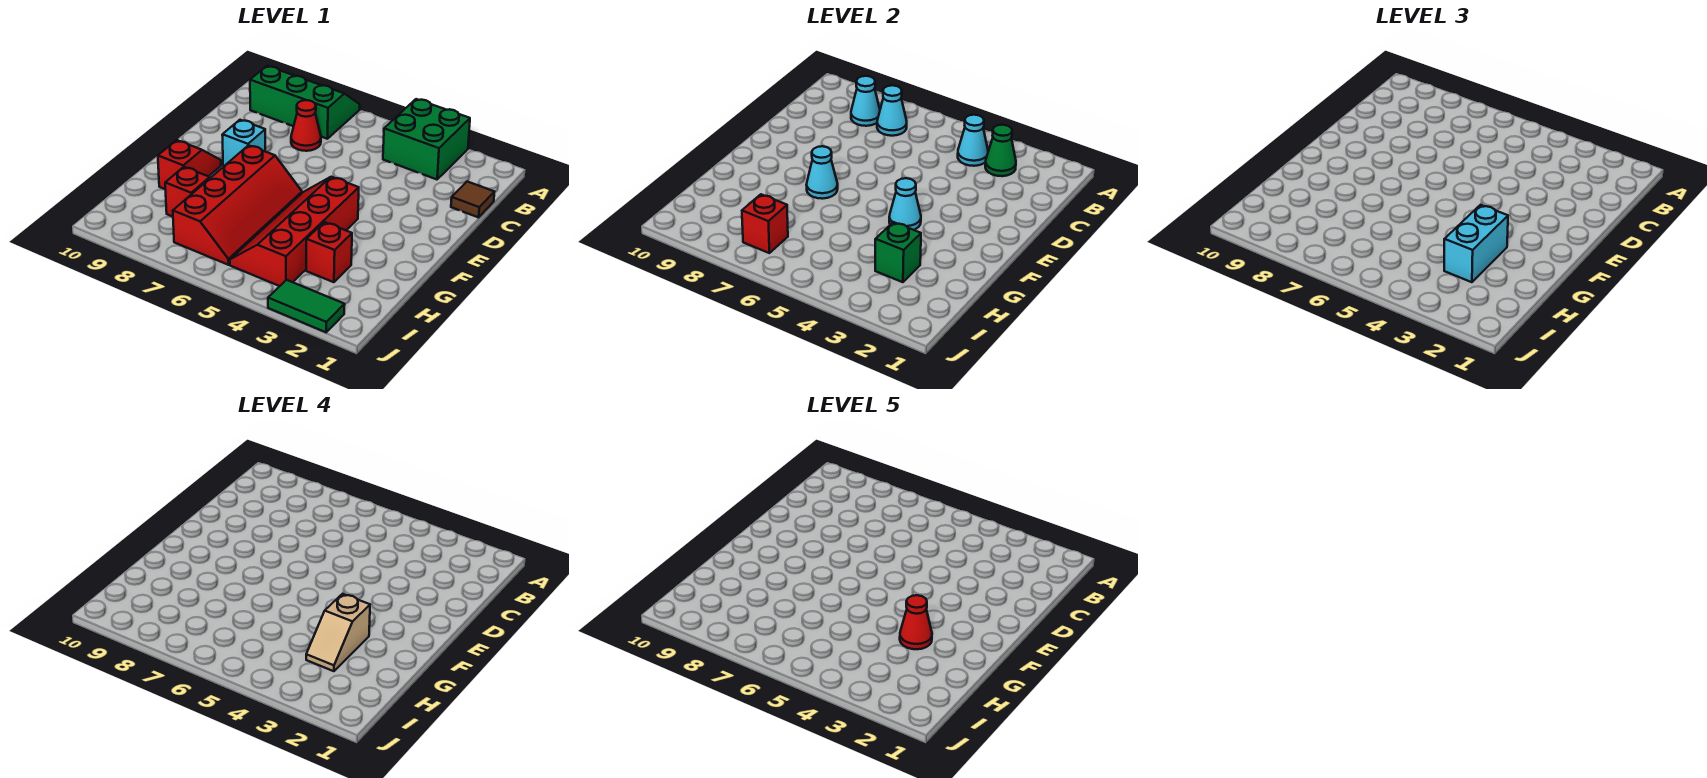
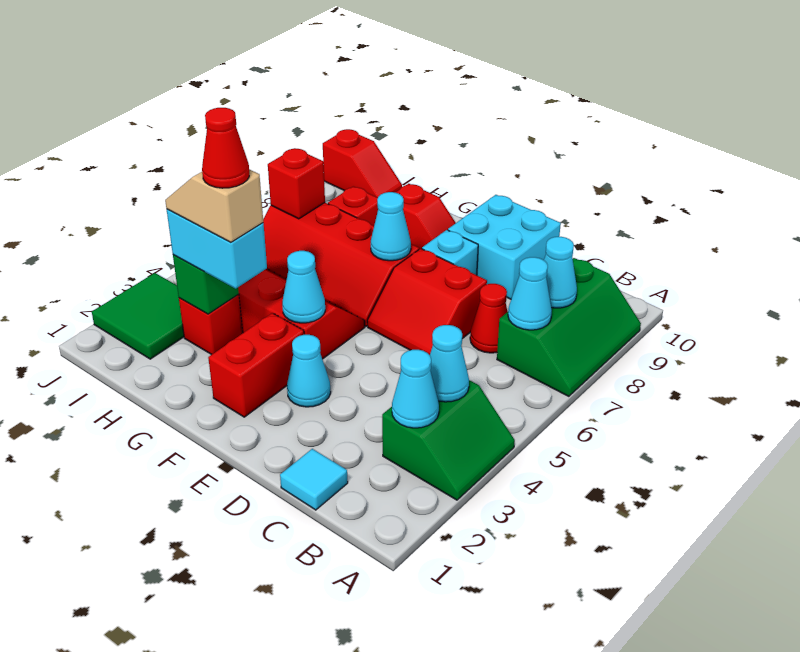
green 2x2 brick [383,99,470,179] -> green 2x2 slope [382,380,515,500]
green 1x1 cone [985,125,1016,176] -> cyan 1x1 cone [392,350,439,428]
brown 1x1 tile [451,182,494,217] -> cyan 1x1 tile [280,449,348,510]
none -> red 2x2 slope [367,249,487,355]
none -> cyan 2x2 brick [448,195,561,299]
none -> cyan 1x1 cone [287,335,331,407]
none -> red 1x2 brick [208,313,304,417]
none -> red 1x2 slope [323,129,402,198]
green 1x2 tile [268,280,345,332] -> green 2x2 tile [92,273,184,359]

